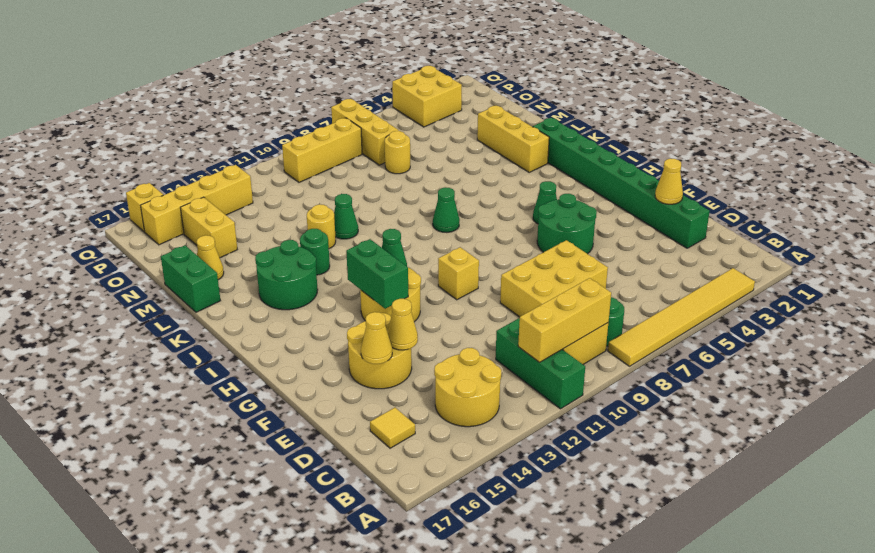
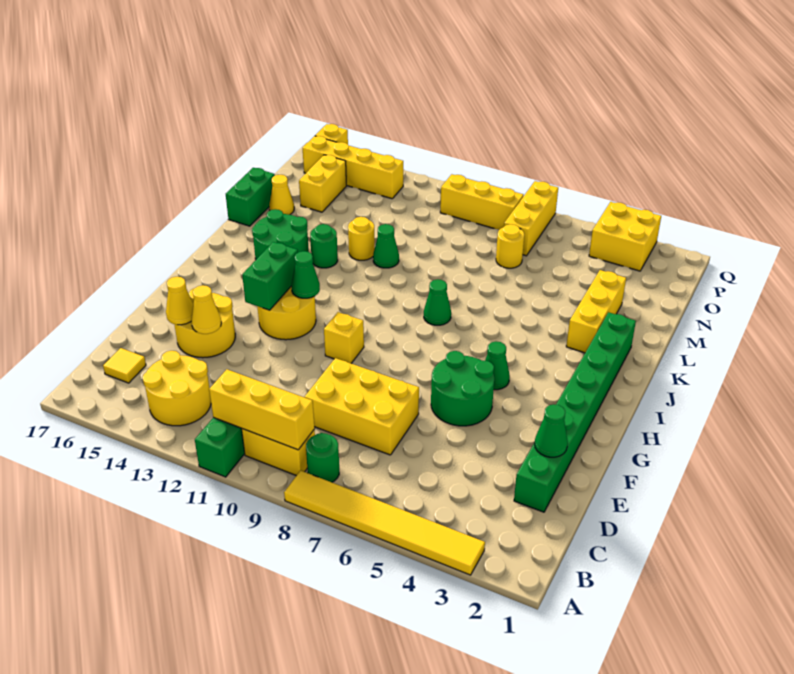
yellow 1x1 cone [655,159,683,204] -> green 1x1 cone [535,404,568,457]

